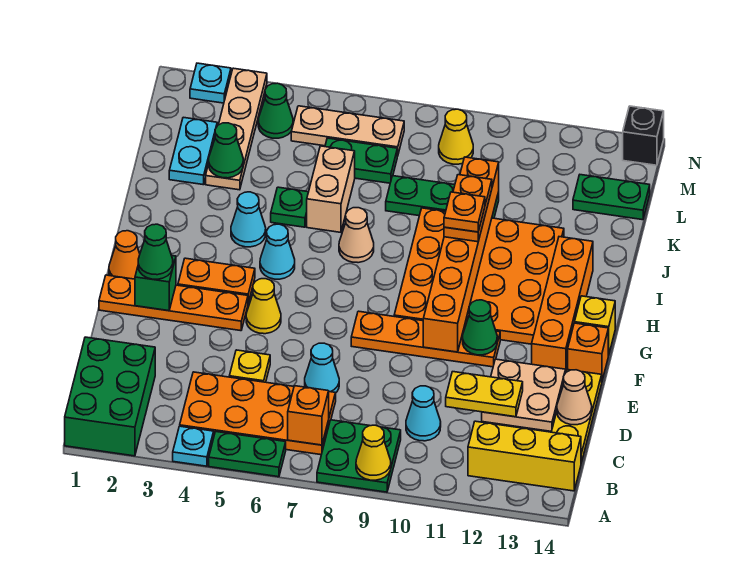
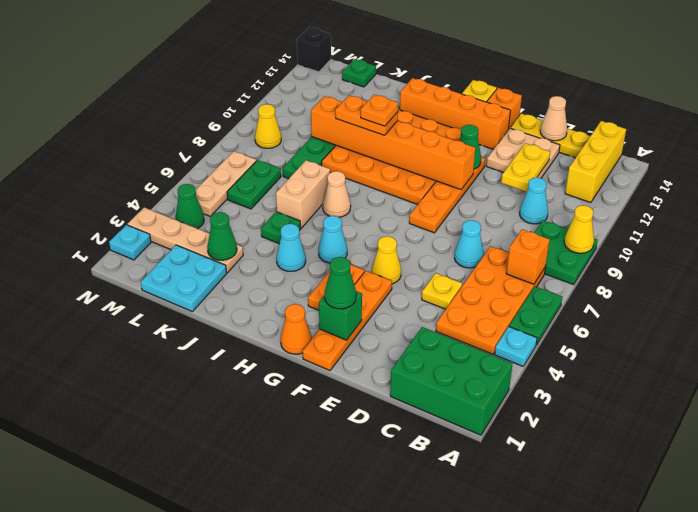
tan 1x2 brick [307,146,355,232] -> tan 1x2 brick turned to [276,160,330,228]
cyan 1x2 plate [169,117,217,185] -> cyan 2x2 plate [141,245,227,312]
green 1x2 plate [573,175,650,220] -> green 1x1 plate [342,59,376,87]

